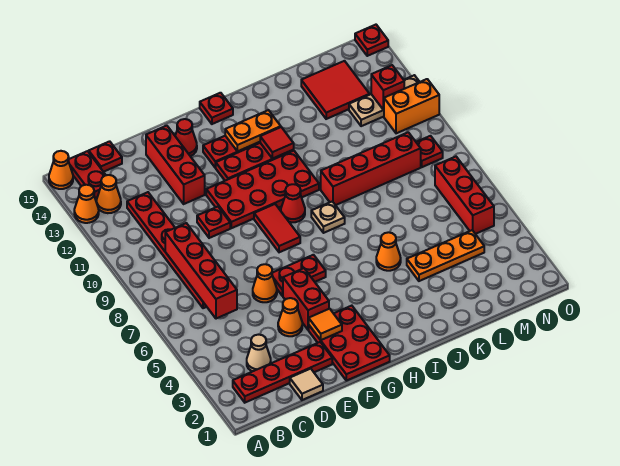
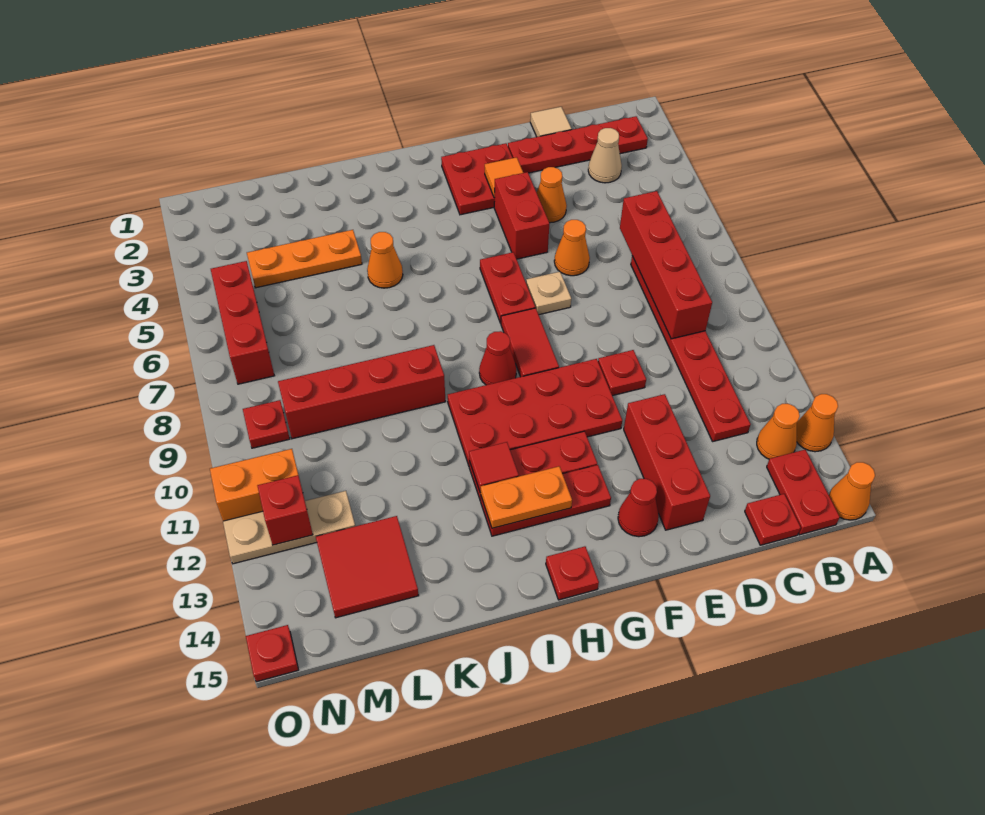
red 2x3 plate [309,306,390,381] -> red 2x2 plate [441,143,512,215]
red 1x2 plate [272,255,326,296] -> red 1x2 plate turned to [480,252,535,323]
tan 1x1 plate [311,201,345,233] -> tan 1x1 plate moved to [526,272,571,315]

